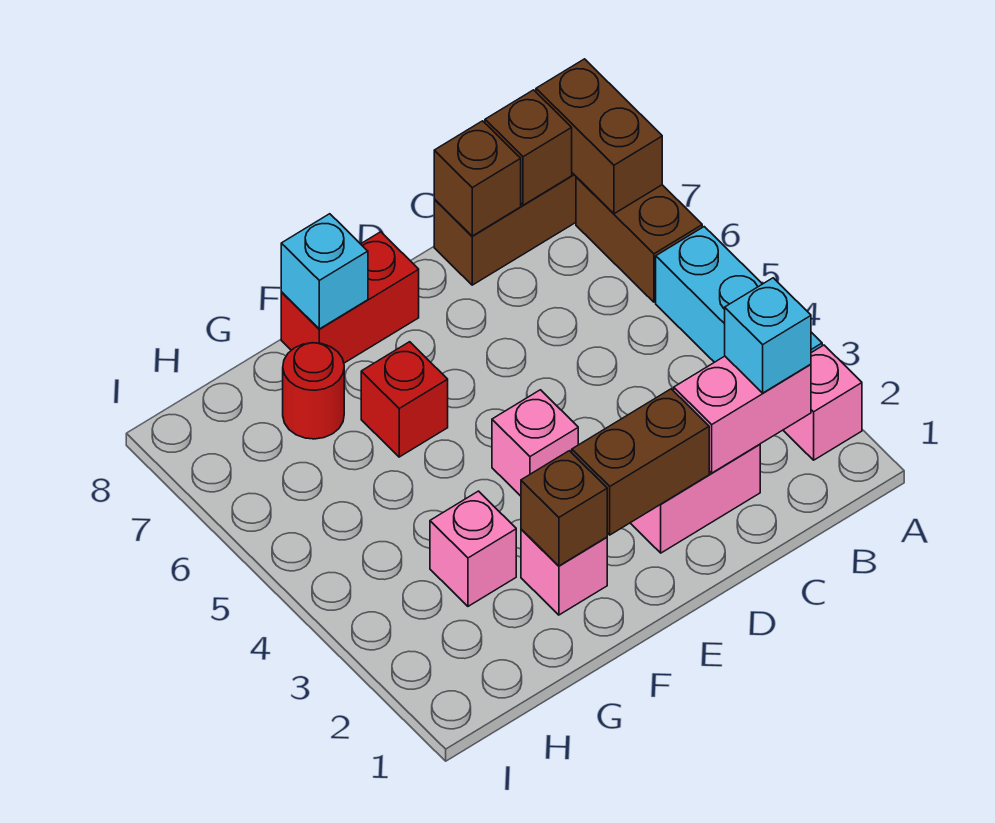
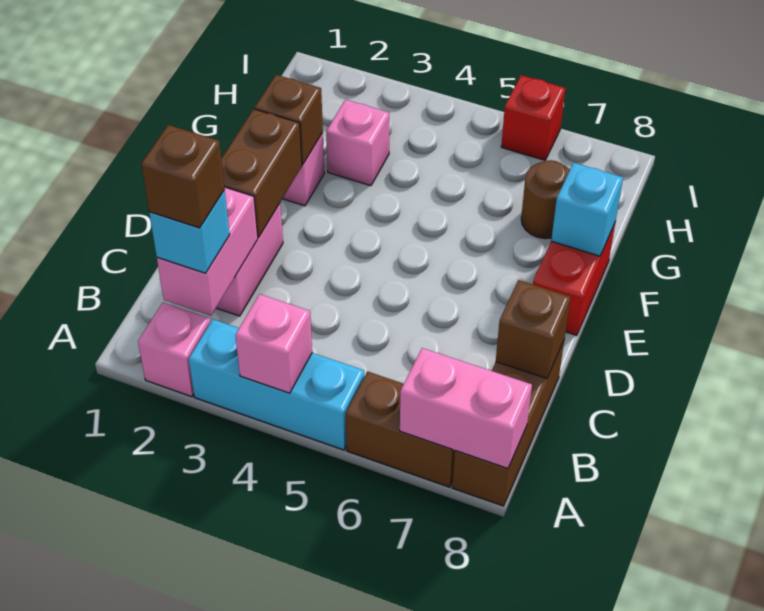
brown 1x2 brick [536,59,662,214] -> pink 1x2 brick [400,348,532,468]
brown 1x1 brick [485,90,572,205] -> brown 1x1 brick moved to [141,125,225,228]
pink 1x1 brick [492,390,578,496] -> pink 1x1 brick moved to [235,294,312,393]
red 1x1 brick [361,342,448,457] -> red 1x1 brick moved to [501,75,565,160]
red 1x1 round brick [283,343,344,439] -> brown 1x1 round brick [521,160,570,239]

